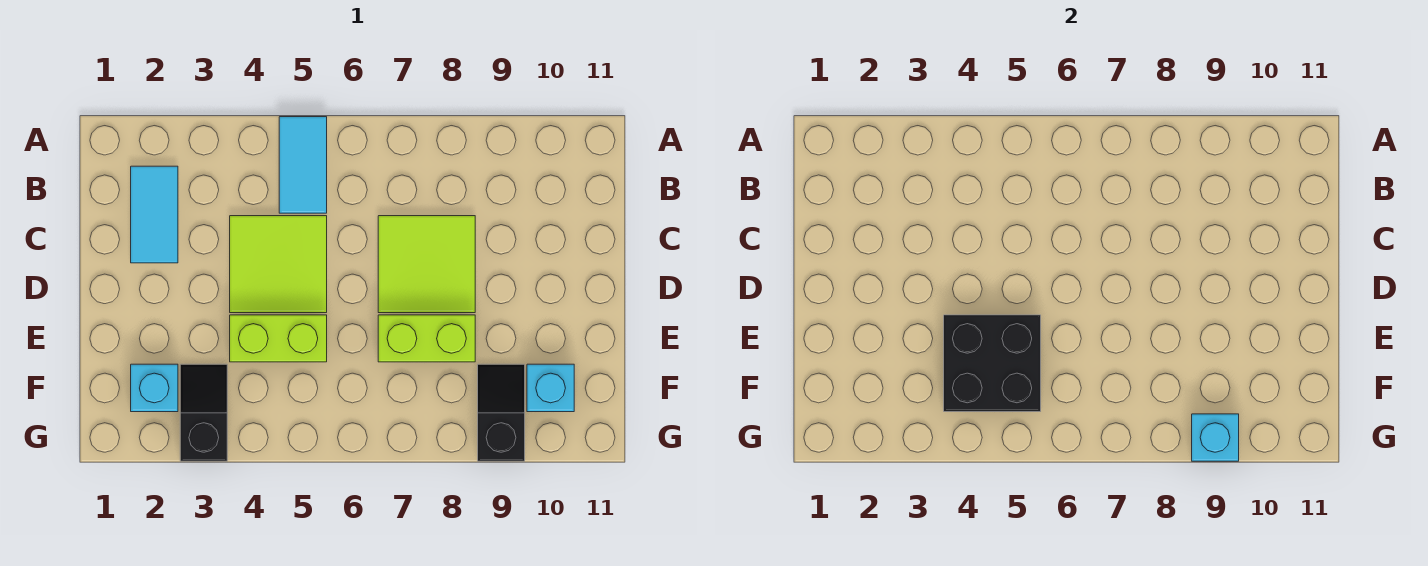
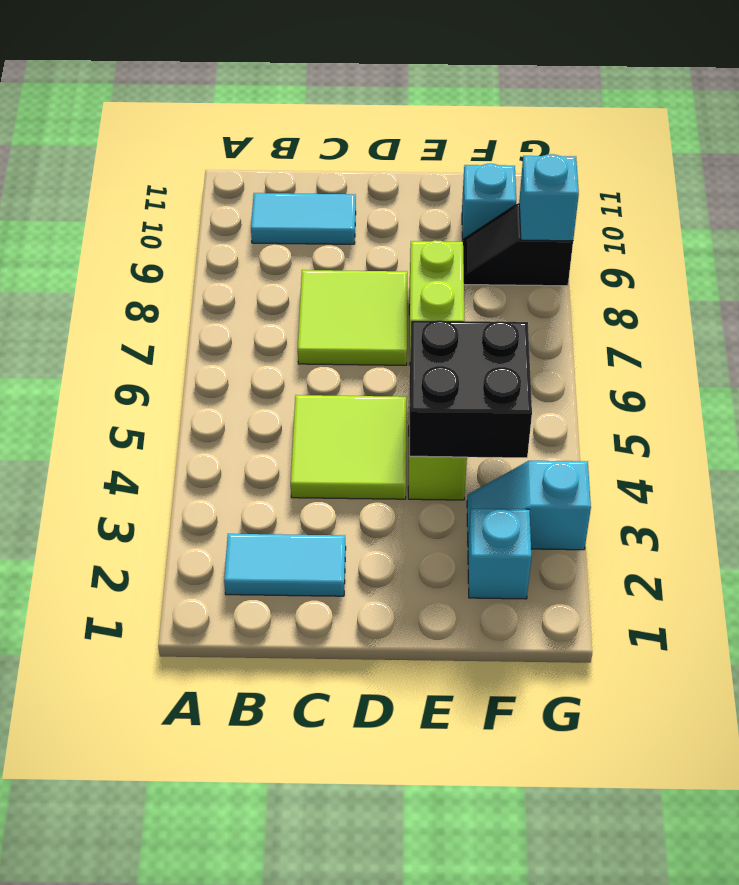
cyan 1x2 tile [279,117,327,213] -> cyan 1x2 tile moved to [251,193,356,244]
black 1x2 slope [180,364,227,461] -> cyan 1x2 slope [467,461,591,550]

